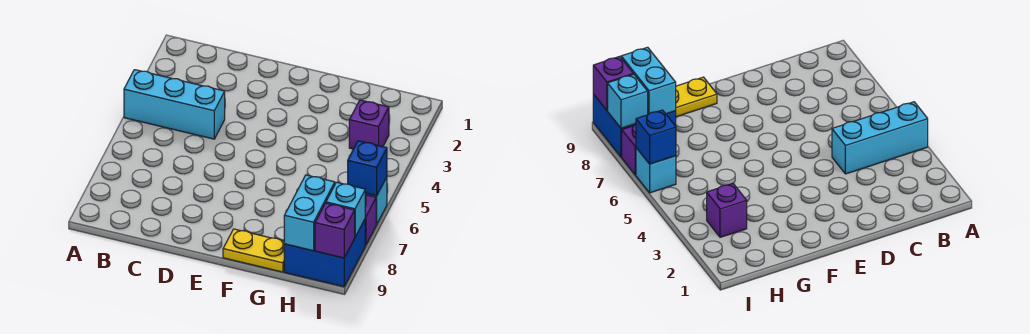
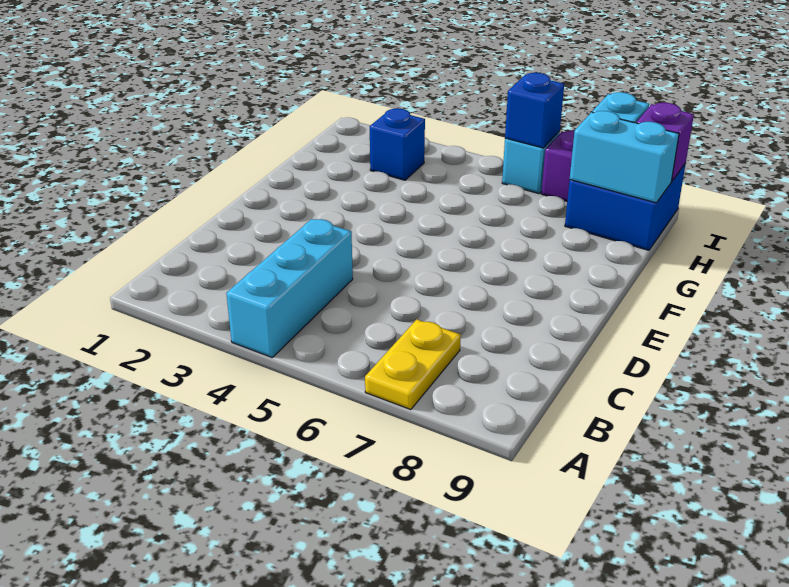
yellow 1x2 plate [223,229,284,272] -> yellow 1x2 plate moved to [365,319,461,410]
purple 1x1 brick [349,100,389,149] -> blue 1x1 brick [370,108,425,180]

